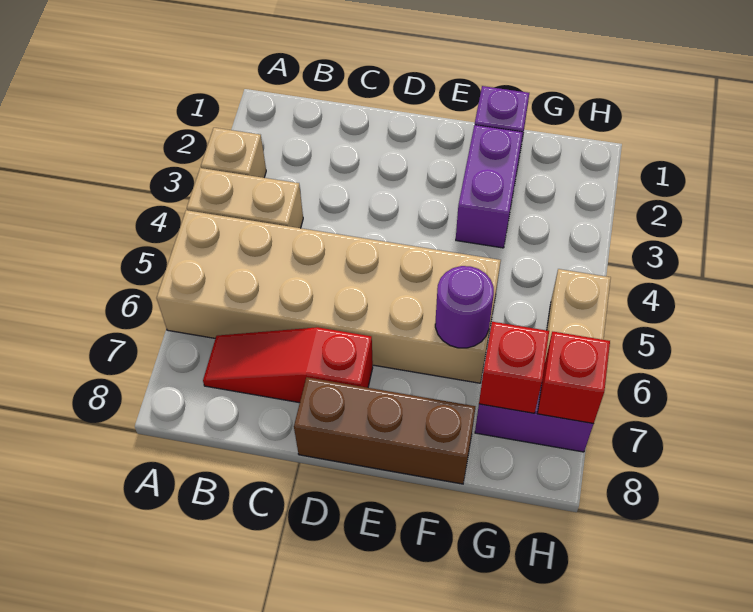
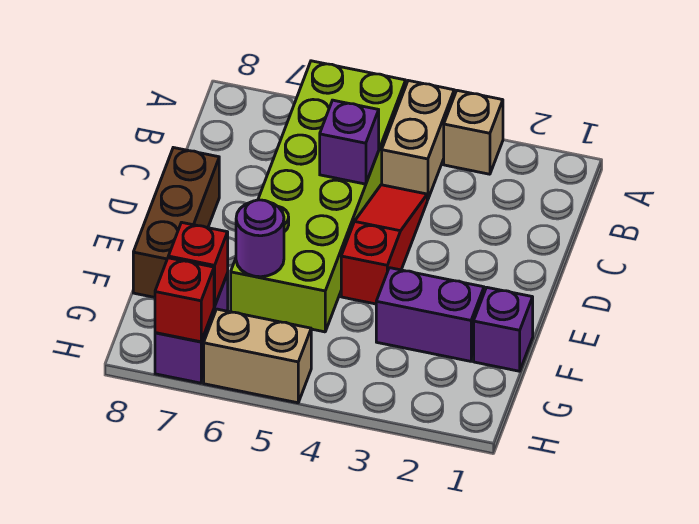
tan 2x6 brick [157,210,501,383] -> lime 2x6 brick [231,61,406,332]
red 1x3 slope [203,327,373,403] -> red 1x3 slope moved to [341,185,427,304]
none -> purple 1x1 brick [320,100,379,184]

